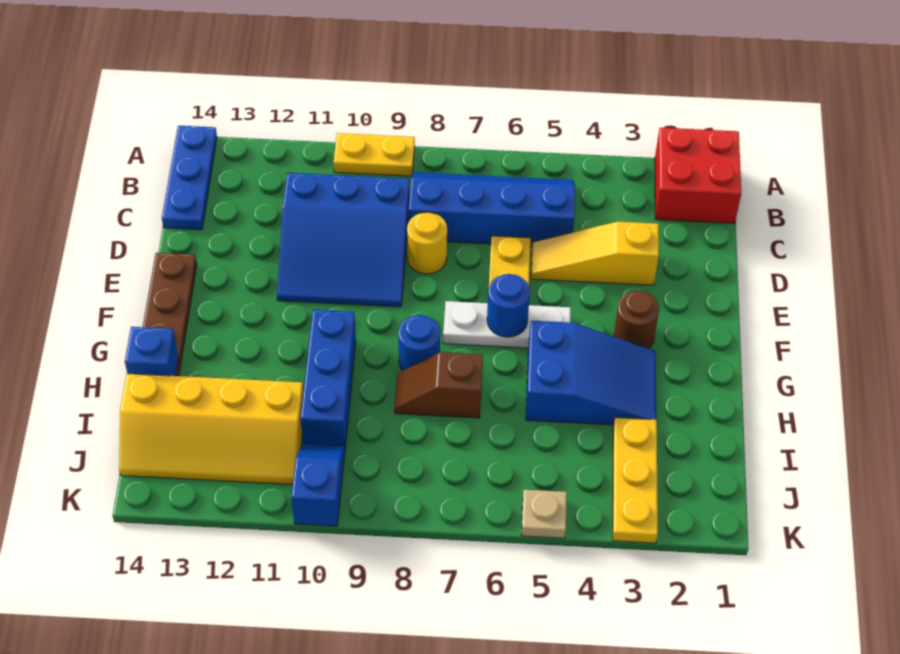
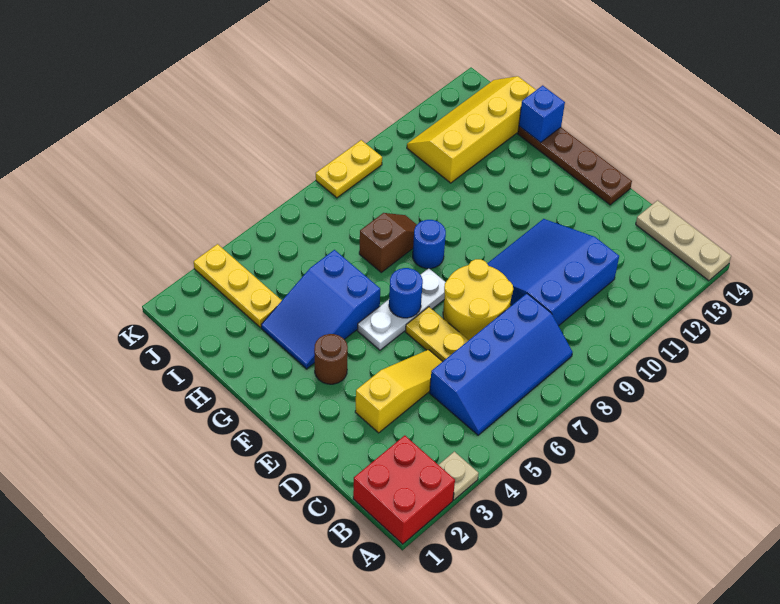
yellow 1x2 plate [334,133,415,176] -> yellow 1x2 plate moved to [316,140,382,198]
blue 1x3 plate [162,126,217,230] -> tan 1x3 plate [636,200,731,281]
yellow 1x1 round brick [407,212,447,274] -> yellow 2x2 round brick [443,259,513,340]
blue 1x3 brick [300,310,356,446] -> none
blue 1x2 slope [291,443,345,526] -> none
tan 1x1 plate [521,490,567,538] -> tan 1x1 plate moved to [439,452,479,500]

